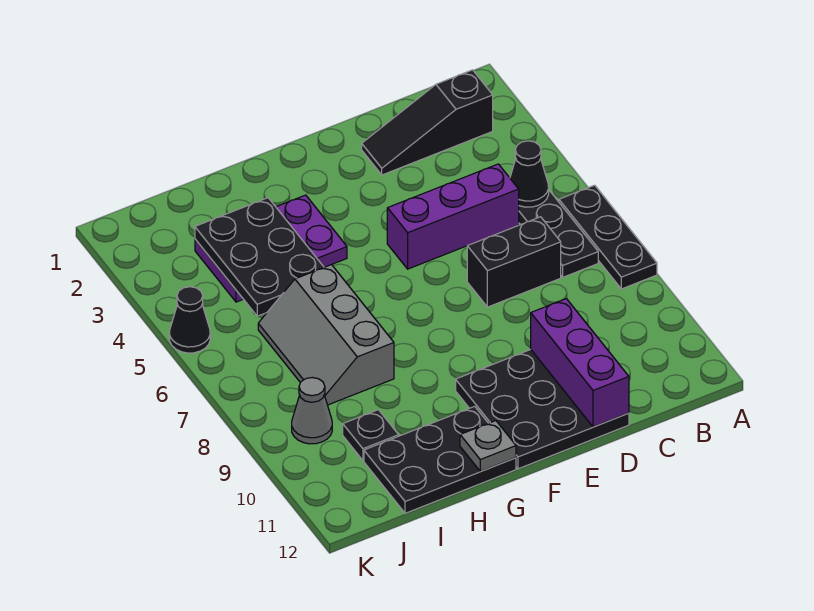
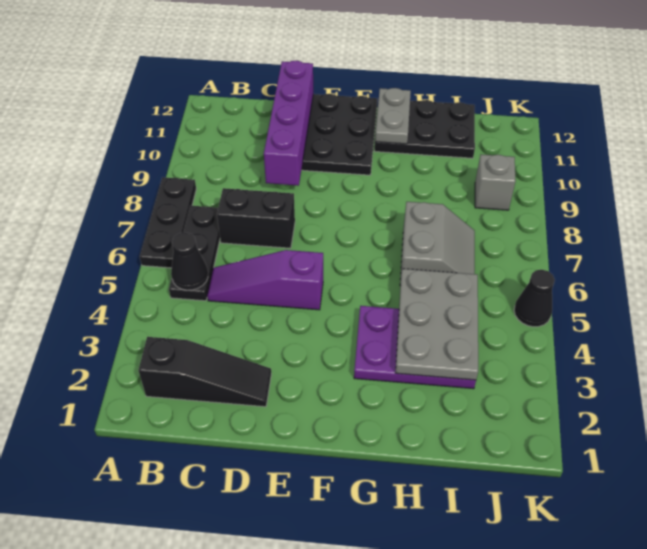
purple 1x3 brick [387,164,519,269] -> purple 1x3 slope [207,250,323,310]
purple 1x3 brick [531,299,629,427] -> purple 1x4 brick [264,61,313,186]
grey 1x1 plate [460,421,516,471] -> grey 1x2 plate [375,88,411,144]
black 2x3 plate [195,198,324,316] -> grey 2x3 plate [396,269,478,380]
grey 2x3 slope [258,265,394,405] -> grey 2x2 slope [400,202,475,286]
black 1x1 plate [343,410,399,460] -> none
grey 1x1 cone [292,378,332,444] -> grey 1x1 brick [475,155,516,210]

